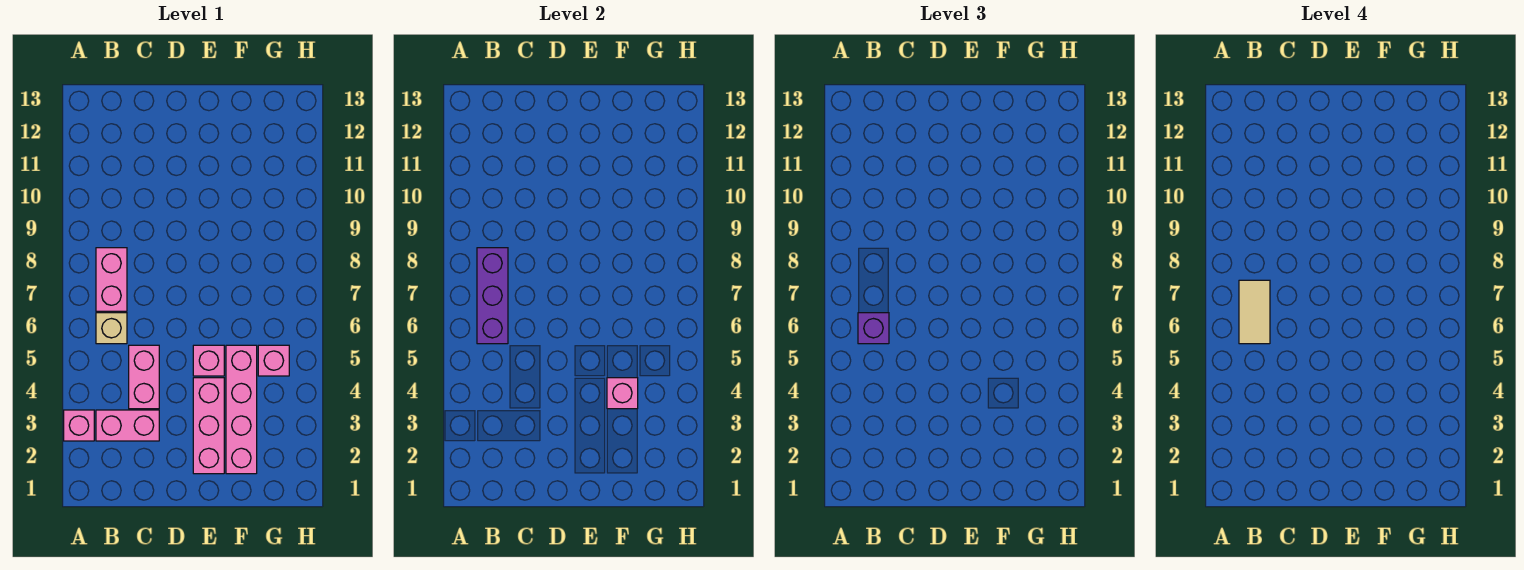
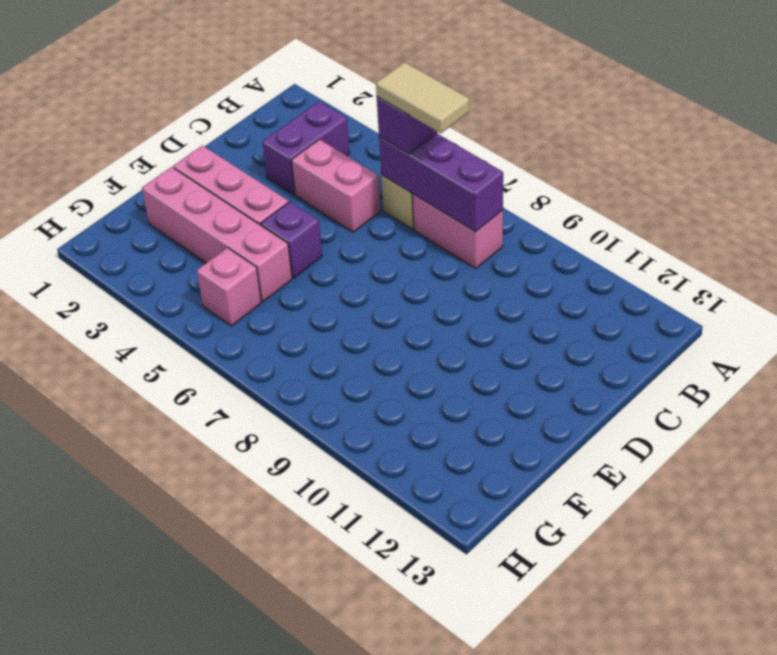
pink 1x1 brick [64,410,94,441] -> none
pink 1x2 brick [96,410,159,441] -> purple 1x2 brick [263,101,350,195]
pink 1x1 brick [193,345,224,376] -> purple 1x1 brick [261,202,322,278]
pink 1x1 brick [607,378,638,409] -> none

